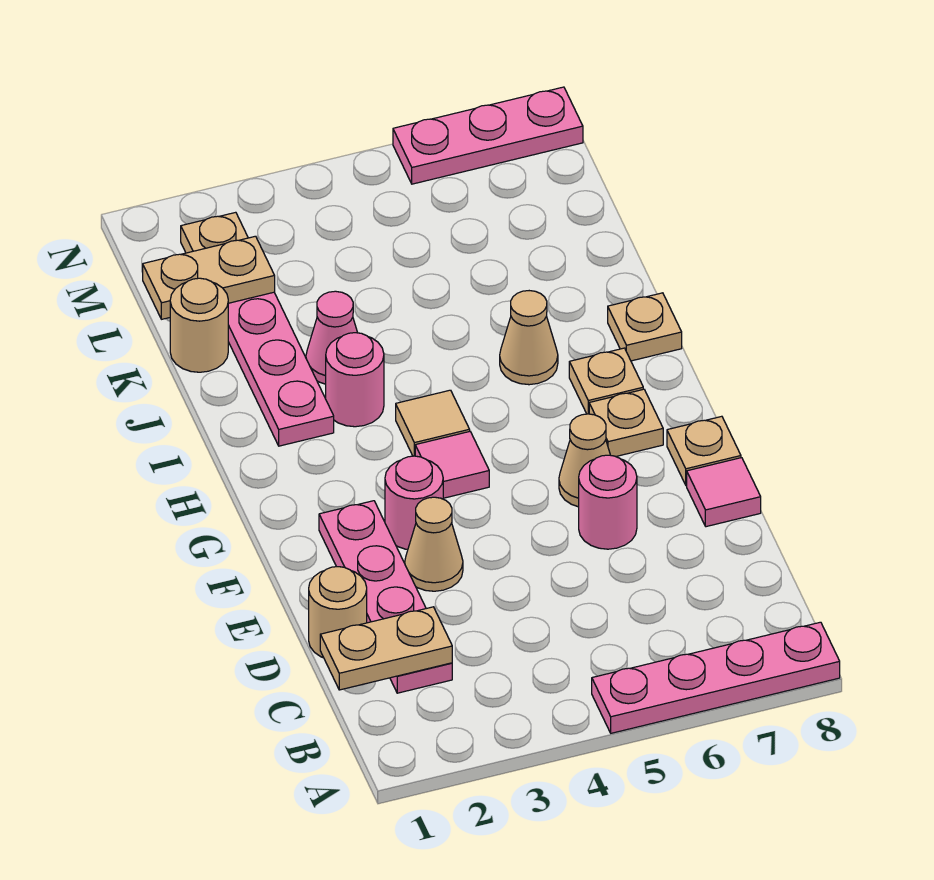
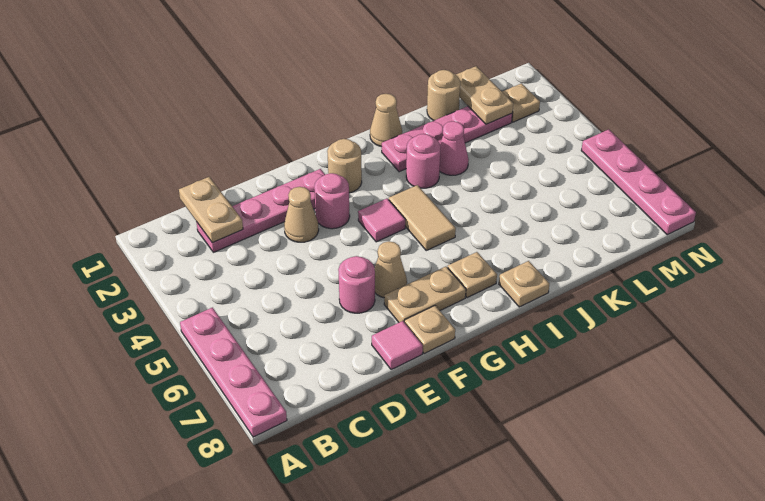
tan 1x1 round brick [309,567,367,657] -> tan 1x1 round brick moved to [327,139,362,193]
tan 1x1 plate [589,389,663,457] -> tan 1x2 plate [384,267,466,322]
tan 1x1 tile [396,390,470,456] -> tan 1x2 tile [389,185,456,250]
tan 1x1 cone [500,291,558,385] -> tan 1x1 cone moved to [370,94,402,147]
pink 1x3 plate [393,87,583,184] -> pink 1x4 plate [581,129,696,235]

